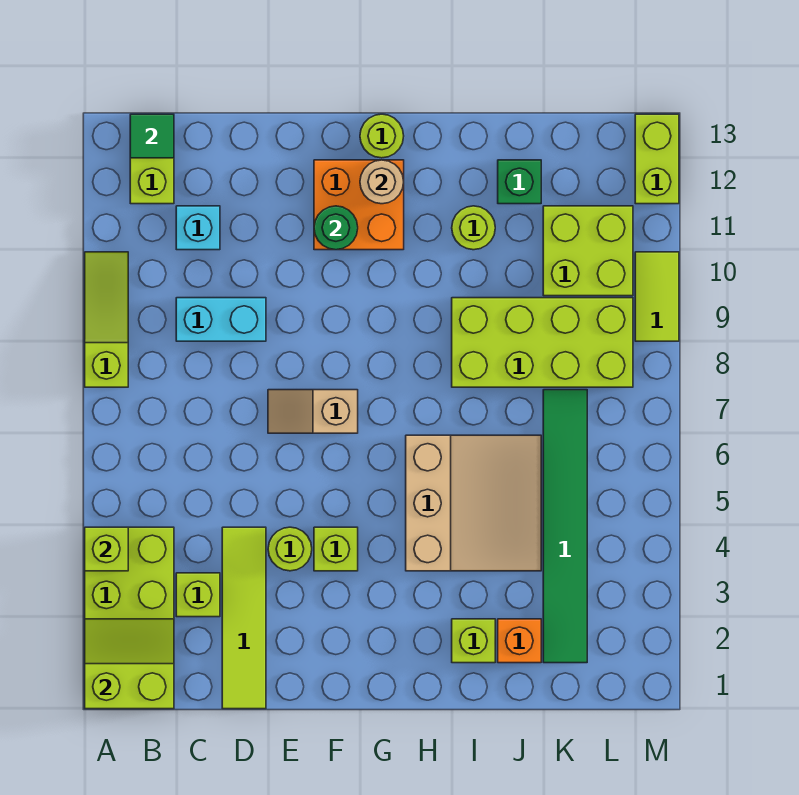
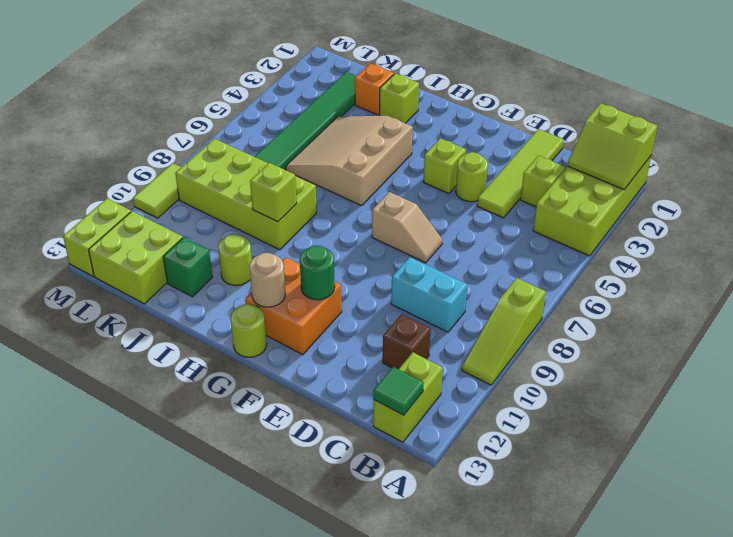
lime 1x1 brick [85,527,128,571] -> lime 1x1 brick moved to [250,163,297,222]
cyan 1x1 brick [176,206,220,250] -> brown 1x1 brick [383,314,431,369]
lime 2x2 brick [543,206,633,296] -> lime 2x2 brick moved to [89,211,183,304]

